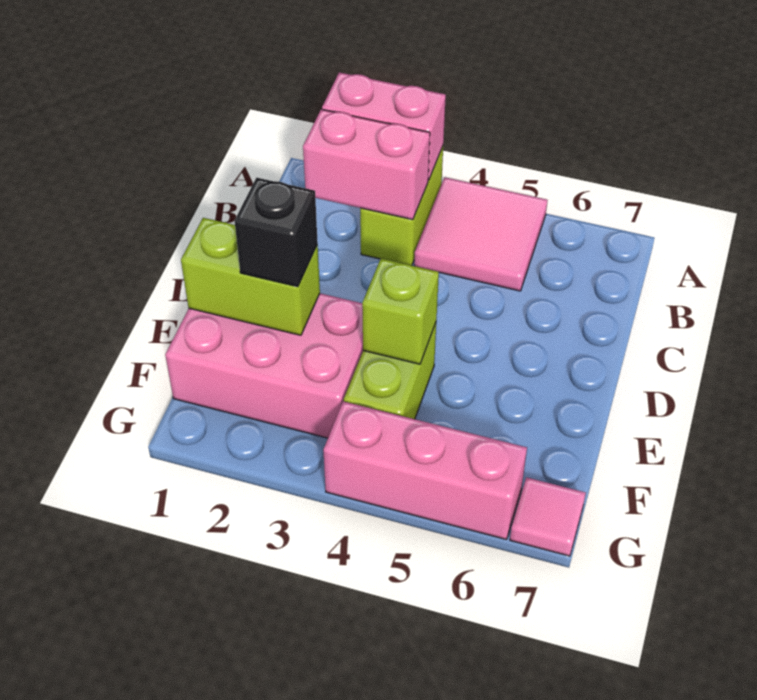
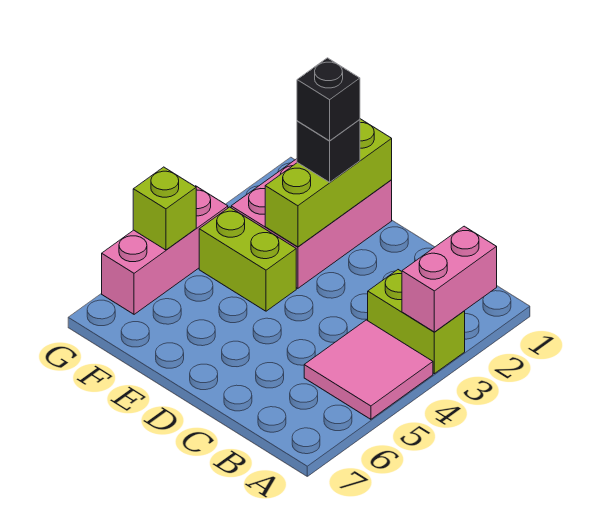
pink 1x2 brick [303,109,430,220] -> none
lime 1x2 brick [181,218,320,335] -> lime 1x3 brick [265,119,392,247]
none -> black 1x1 brick [297,58,360,141]
lime 1x1 brick [362,259,439,364] -> lime 1x1 brick moved to [133,167,196,250]
pink 1x1 tile [510,477,586,556] -> none

